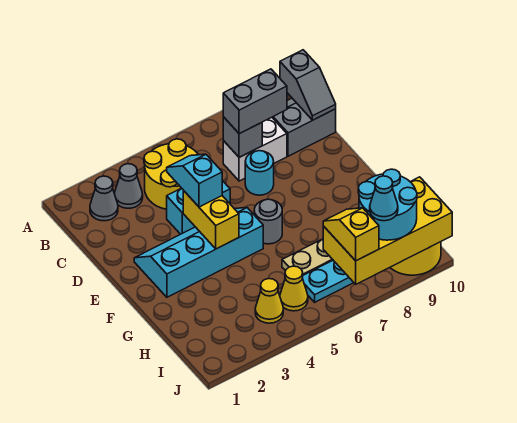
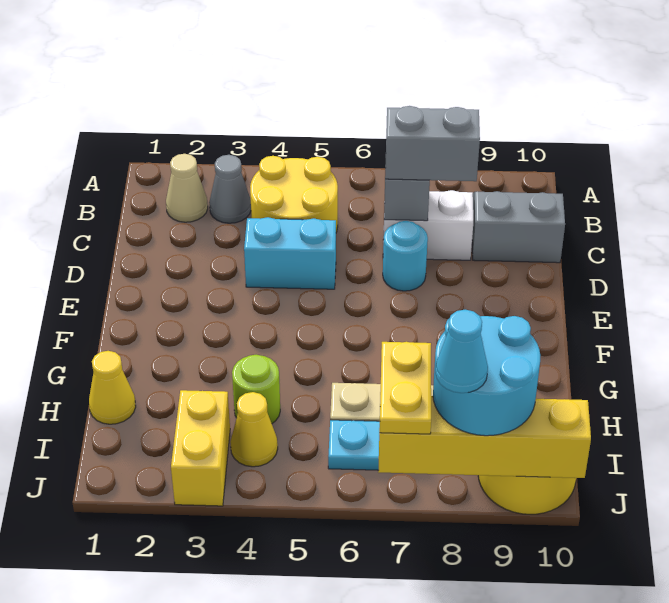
grey 1x1 cone [90,176,118,221] -> tan 1x1 cone [166,154,208,222]
grey 1x2 slope [280,50,336,120] -> none
cyan 1x2 slope [167,154,222,207] -> none
cyan 2x4 slope [134,208,263,297] -> none
yellow 1x2 brick [183,190,239,249] -> yellow 1x2 brick moved to [171,390,230,506]
grey 1x1 round brick [254,199,282,244] -> none
none -> lime 1x1 round brick [232,355,280,423]
yellow 1x1 cone [280,266,308,311] -> yellow 1x1 cone moved to [89,351,136,424]
yellow 2x4 brick [323,177,452,284] -> yellow 1x4 brick [378,396,591,478]
yellow 1x2 slope [323,208,379,261] -> yellow 1x2 plate [380,342,431,434]

